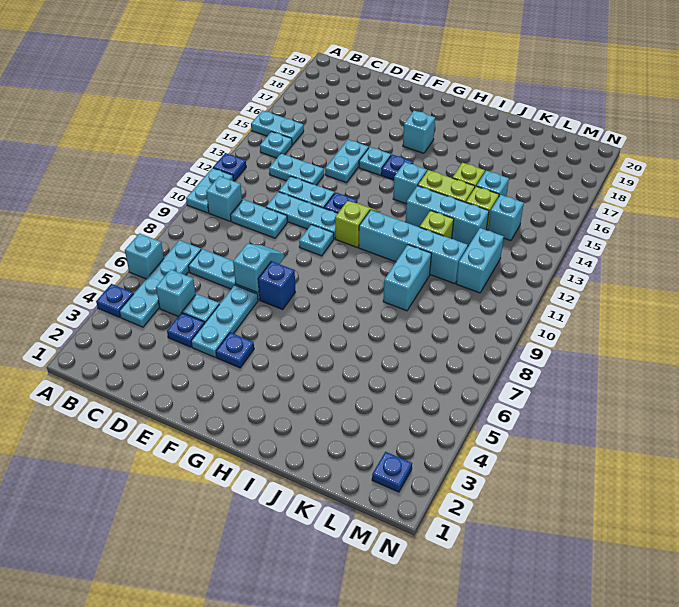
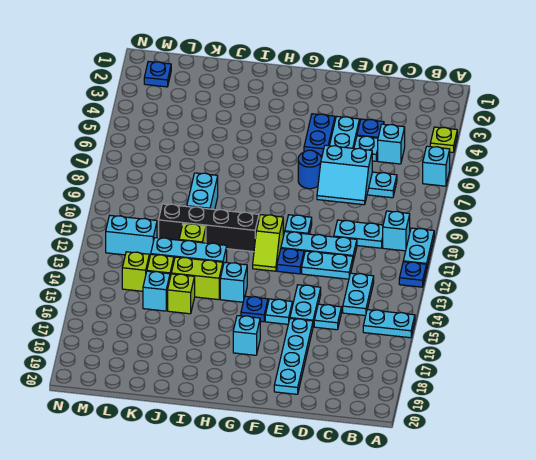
blue 1x1 plate [96,284,133,317] -> lime 1x1 plate [430,127,457,153]
cyan 1x4 plate [119,240,201,327] -> cyan 1x4 plate moved to [274,319,313,394]
cyan 1x1 plate [260,132,292,158] -> cyan 1x1 plate moved to [314,304,341,330]
cyan 1x2 plate [269,154,324,185] -> cyan 1x2 plate turned to [343,273,374,316]
cyan 1x2 slope [233,244,284,293] -> cyan 2x2 slope [317,145,372,205]
blue 1x1 plate [216,333,254,368] -> blue 1x2 plate [304,114,335,155]
blue 1x1 brick [258,261,295,309] -> blue 1x1 round brick [298,150,322,189]
cyan 1x4 brick [359,210,468,284] -> black 1x4 brick [159,204,259,252]
cyan 1x2 brick [456,228,504,293] -> cyan 1x2 brick turned to [106,216,157,258]
cyan 1x1 brick [488,195,524,241] -> lime 1x1 brick [122,252,149,291]

